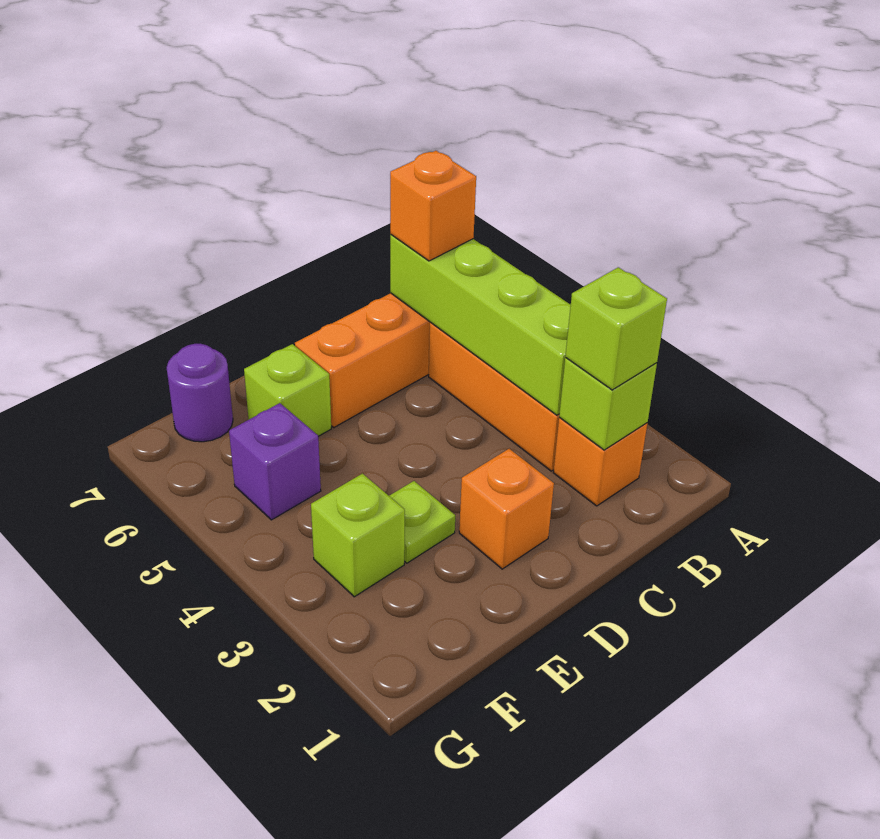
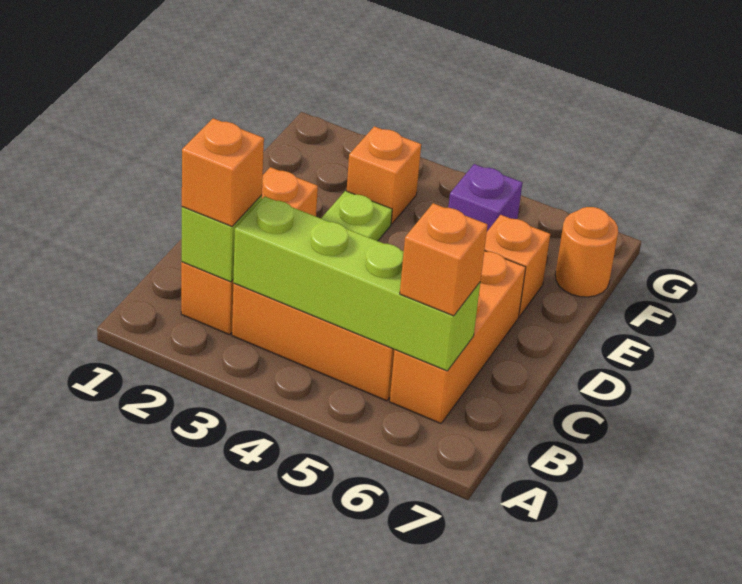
lime 1x1 brick [565,267,667,390] -> orange 1x1 brick [182,118,264,226]
lime 1x1 brick [244,344,331,436] -> orange 1x1 brick [484,215,550,317]
lime 1x1 brick [311,474,405,597] -> orange 1x1 brick [347,126,421,224]
purple 1x1 round brick [167,344,233,442] -> orange 1x1 round brick [555,207,618,297]

